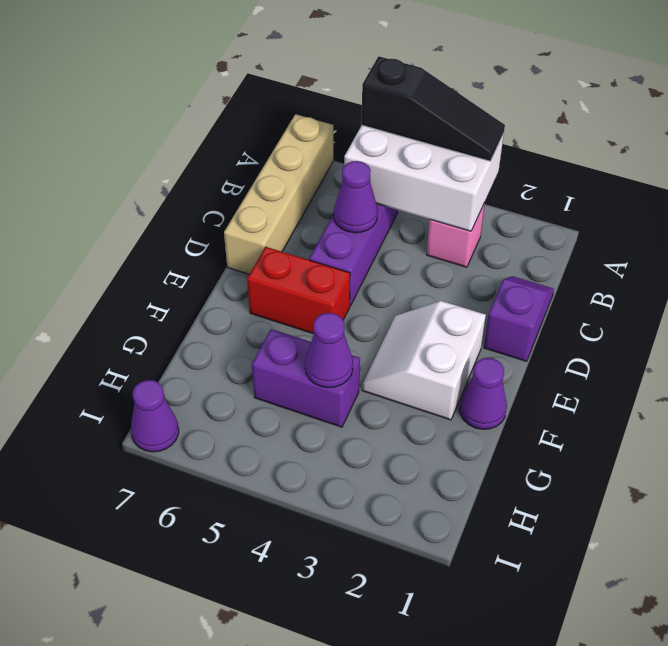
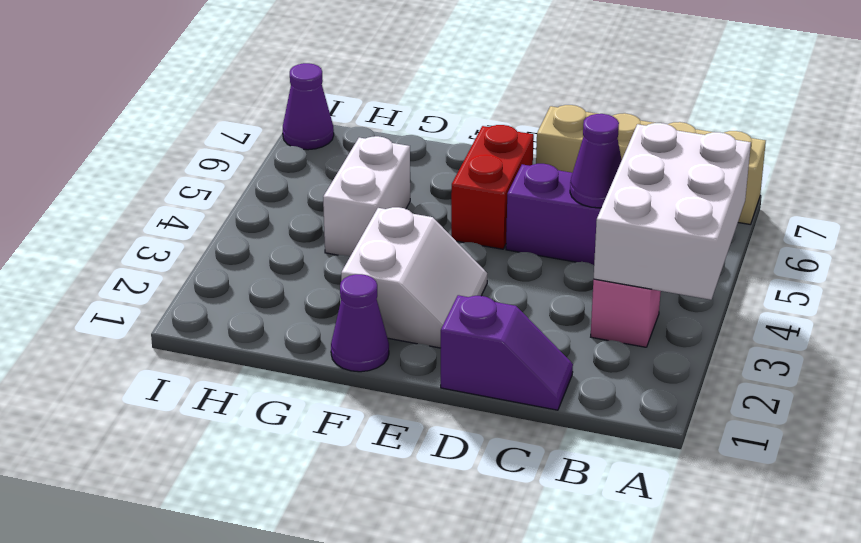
black 1x3 slope [361,56,505,161] -> none
white 2x2 slope [362,301,486,420] -> white 2x2 slope turned to [341,207,487,348]
purple 1x2 brick [252,329,360,427] -> white 1x2 brick [323,136,410,256]
purple 1x1 cone [305,313,353,388] -> none

